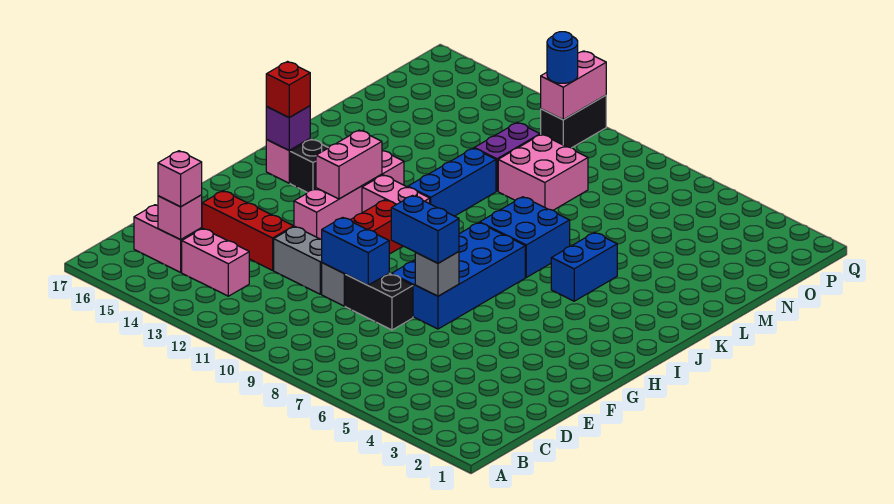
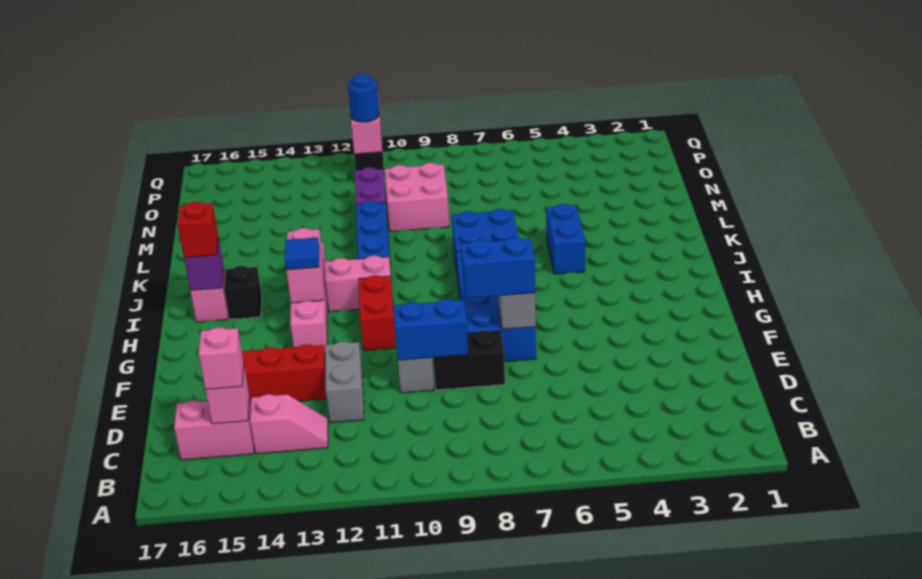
pink 1x2 brick [182,229,249,296] -> pink 1x2 slope [250,394,328,454]
grey 1x2 brick [274,227,322,294] -> grey 1x2 brick turned to [325,341,364,423]
none -> blue 1x1 tile [285,237,319,270]

